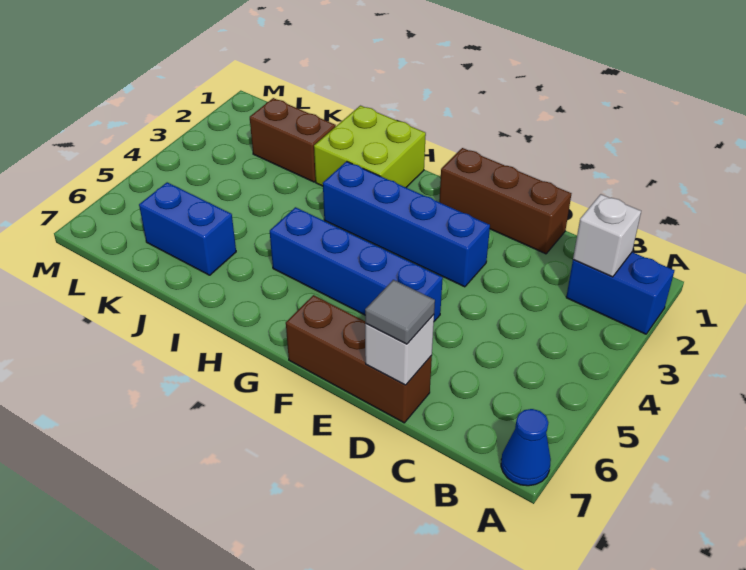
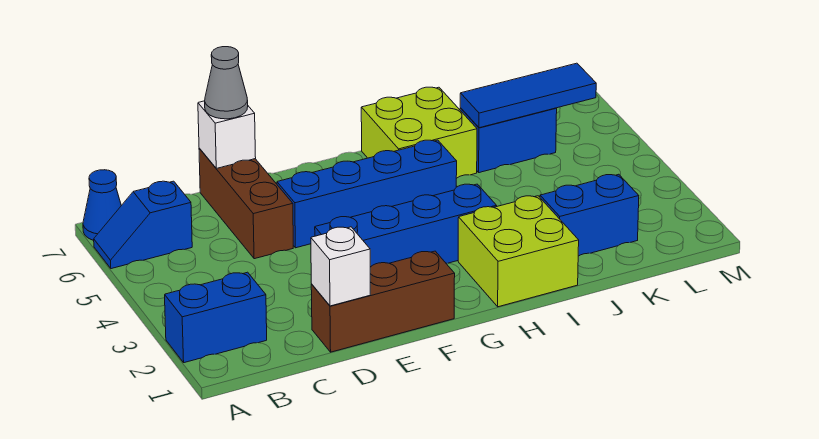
none -> blue 1x2 slope [94,181,192,269]
white 1x1 brick [573,194,641,277] -> white 1x1 brick moved to [311,227,370,306]
brown 1x3 brick [286,295,432,423] -> brown 1x3 brick turned to [199,148,293,259]
grey 1x1 tile [365,280,435,344] -> grey 1x1 cone [205,47,248,119]
none -> lime 2x2 brick [361,87,477,179]
brown 1x2 brick [250,98,336,182] -> blue 1x2 brick [540,174,639,256]
none -> blue 1x3 tile [460,63,596,128]

